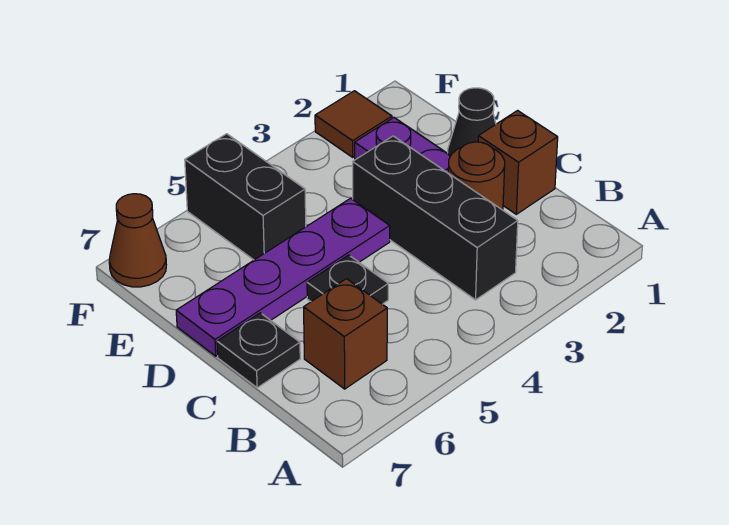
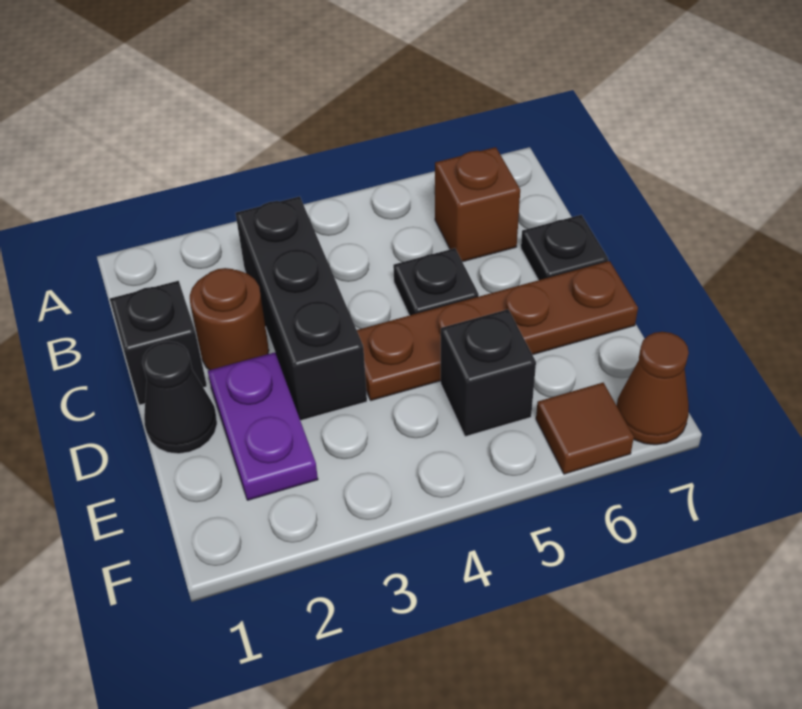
brown 1x1 brick [478,111,558,214] -> black 1x1 brick [110,281,207,405]
purple 1x4 plate [176,198,390,356] -> brown 1x4 plate [357,261,638,400]
black 1x2 brick [185,134,306,260] -> black 1x1 brick [441,309,536,437]
brown 1x1 tile [315,91,392,157] -> brown 1x1 tile moved to [536,383,634,474]

